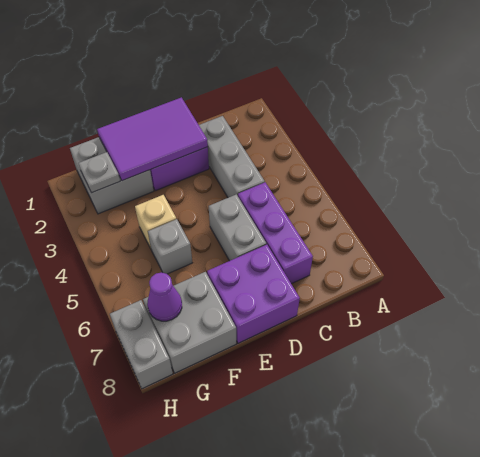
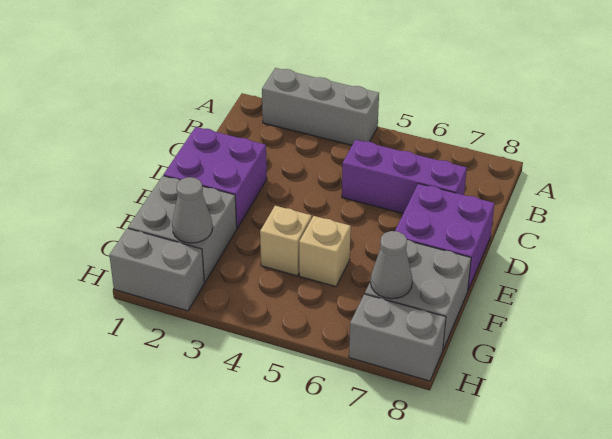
grey 1x3 brick [199,116,265,198] -> grey 1x3 brick moved to [262,68,379,145]
purple 2x3 tile [97,97,208,181] -> none
grey 1x2 brick [209,194,266,261] -> grey 1x2 brick moved to [109,228,204,311]
grey 1x1 brick [148,219,192,274] -> tan 1x1 brick [299,216,351,287]
grey 1x1 plate [78,152,120,193] -> grey 1x1 cone [172,177,212,243]
purple 1x1 cone [147,272,182,321] -> grey 1x1 cone [371,231,412,299]

